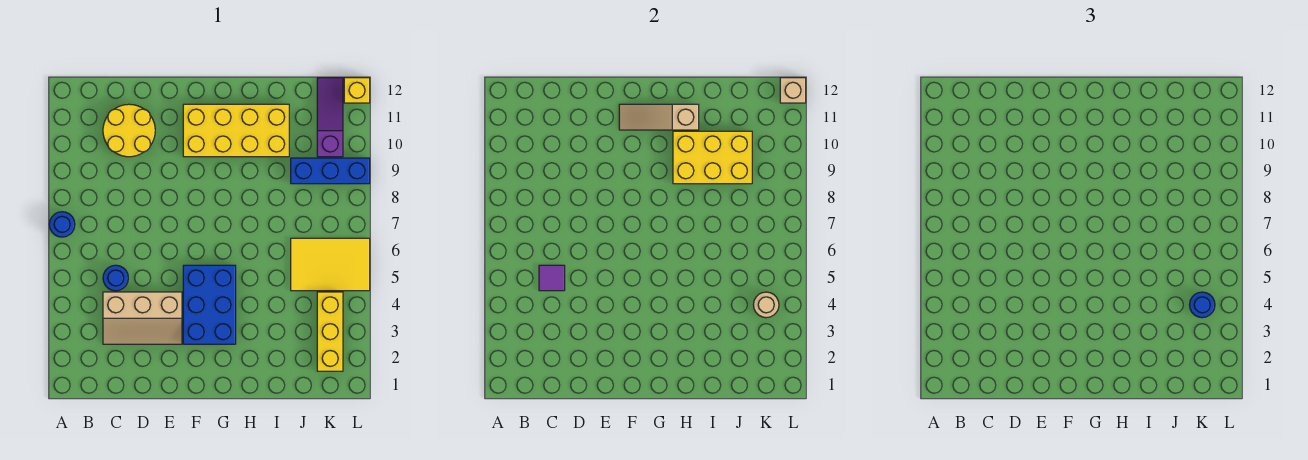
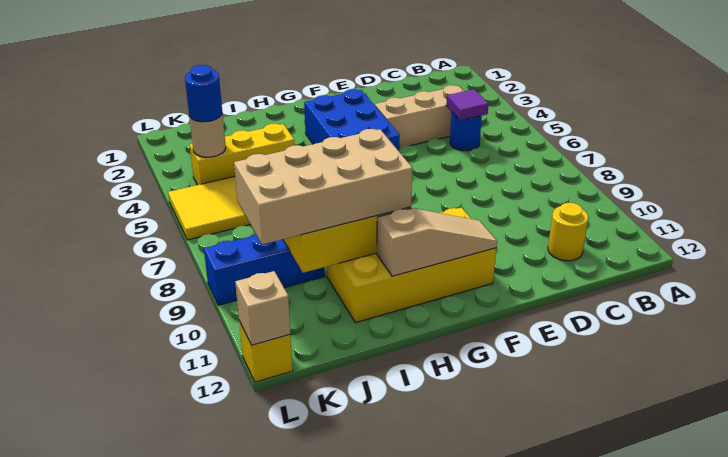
blue 1x1 round brick [49,212,75,237] -> none
yellow 2x2 round brick [103,104,155,157] -> yellow 1x1 round brick [548,203,588,261]
none -> tan 2x4 brick [234,129,412,244]
yellow 1x3 brick [317,292,343,371] -> yellow 1x3 brick turned to [190,124,294,185]
purple 1x3 slope [317,78,343,157] -> none

